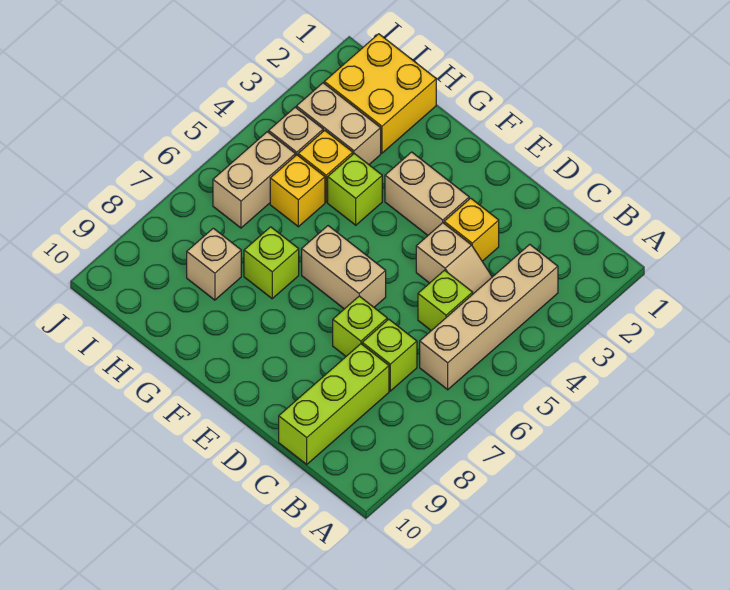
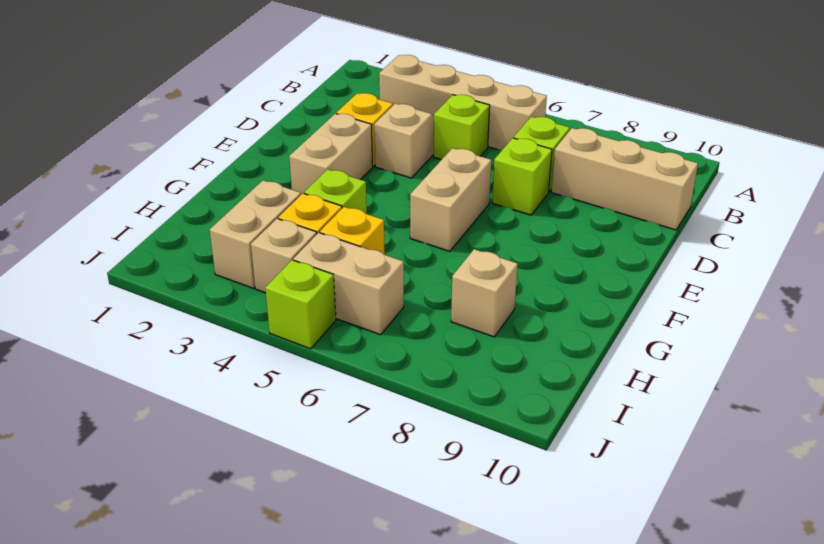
lime 1x3 brick [279,344,389,464] -> tan 1x3 brick [551,128,698,230]
lime 1x1 brick [244,227,299,299] -> lime 1x1 brick moved to [265,260,336,349]
yellow 2x2 brick [324,34,436,153] -> none

